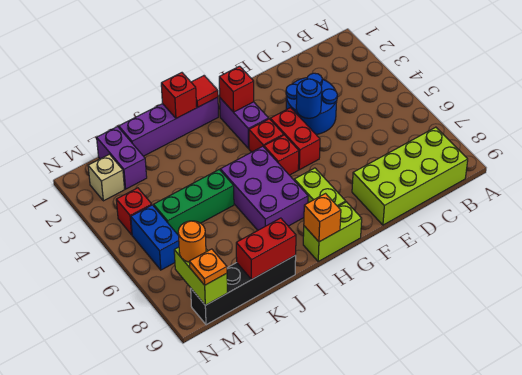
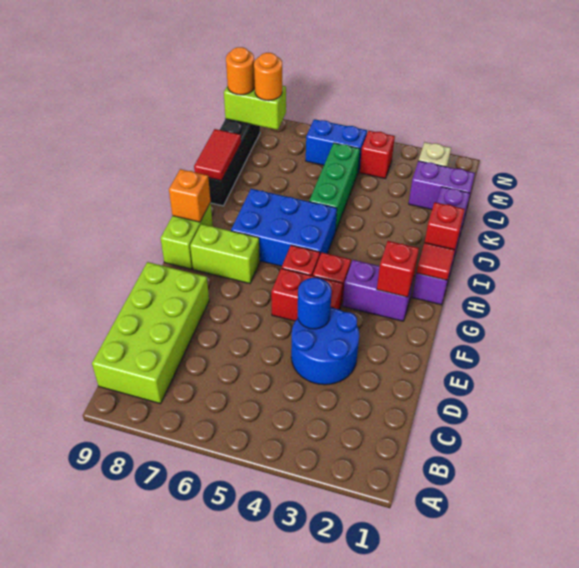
purple 2x3 brick [220,146,308,230] -> blue 2x3 brick [231,189,337,266]
red 1x2 brick [236,218,296,279] -> red 1x2 tile [194,129,241,181]
orange 1x1 plate [189,249,227,285] -> orange 1x1 round brick [226,47,255,95]

